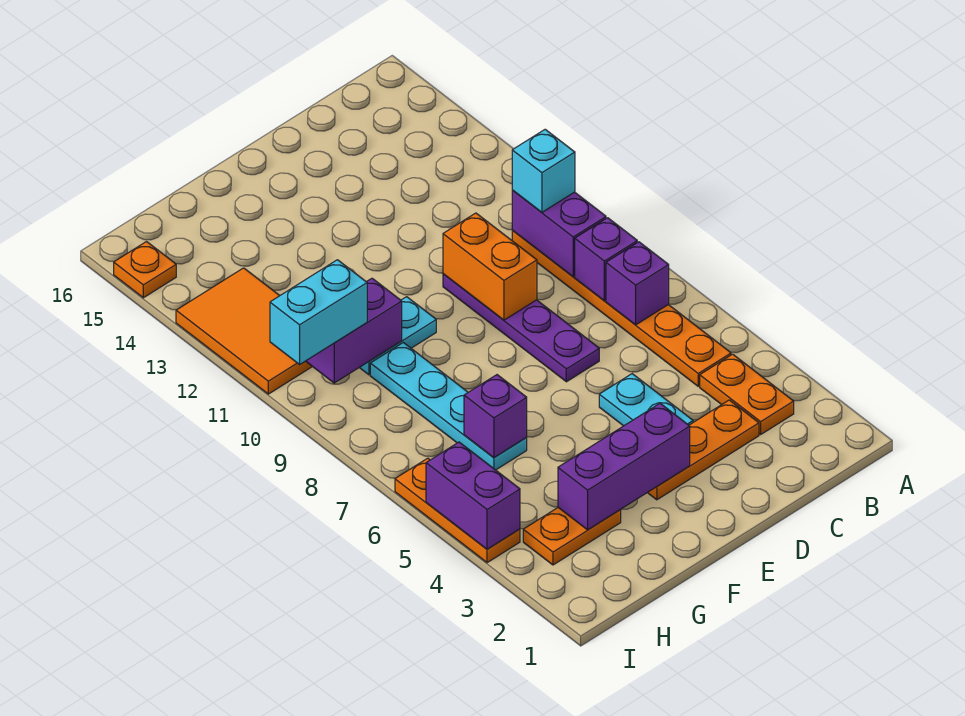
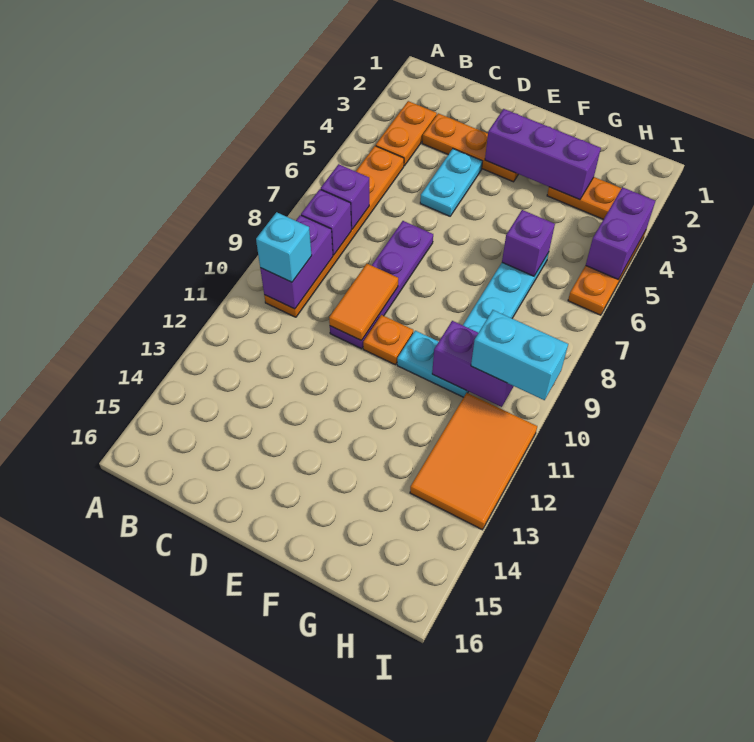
orange 1x2 brick [443,213,537,320] -> orange 1x2 tile [329,264,398,341]
orange 1x1 plate [114,242,176,298] -> orange 1x1 plate moved to [363,315,413,365]

